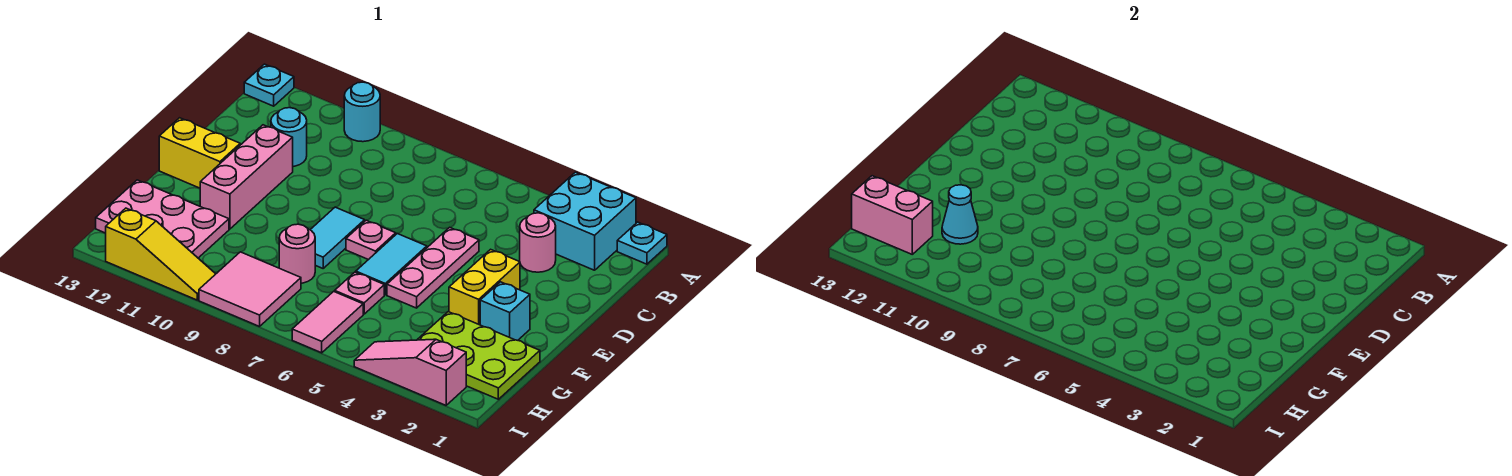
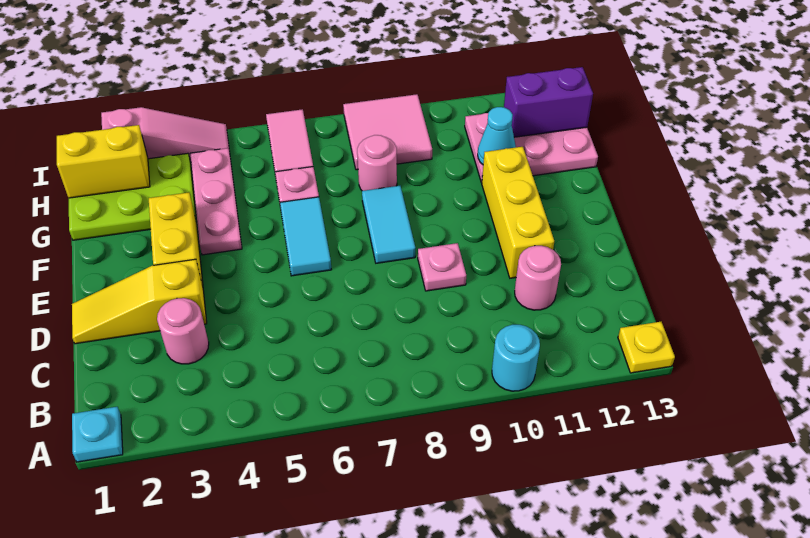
cyan 2x2 brick [534,172,636,270] -> none
cyan 1x1 plate [244,64,294,106] -> yellow 1x1 plate [618,322,675,373]
cyan 1x1 round brick [271,108,307,167] -> pink 1x1 round brick [515,246,561,310]
pink 1x3 plate [387,227,479,308] -> pink 1x3 plate moved to [190,148,242,255]
pink 1x3 brick [200,125,293,229] -> yellow 1x3 brick [482,147,554,278]
pink 1x1 plate [346,220,396,260] -> pink 1x1 plate moved to [418,243,466,291]
yellow 1x2 brick [159,118,240,188] -> yellow 1x2 brick moved to [57,125,150,198]
cyan 1x1 brick [480,282,530,340] -> none
pink 1x2 brick [852,176,933,254] -> purple 1x2 brick [504,67,593,137]
yellow 1x3 slope [106,208,215,300] -> yellow 1x3 slope moved to [72,259,207,344]

